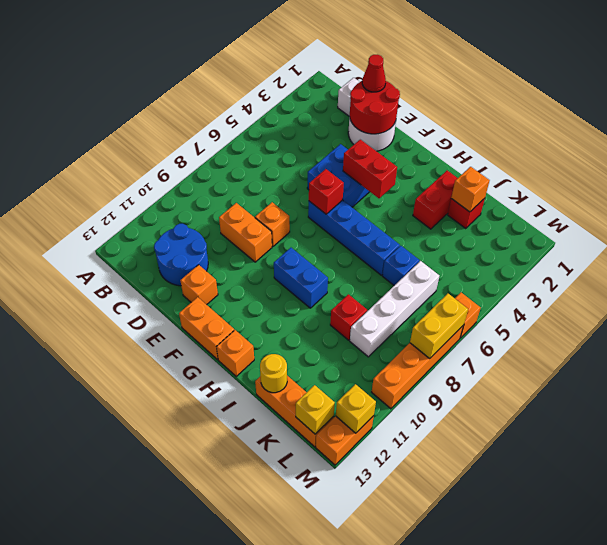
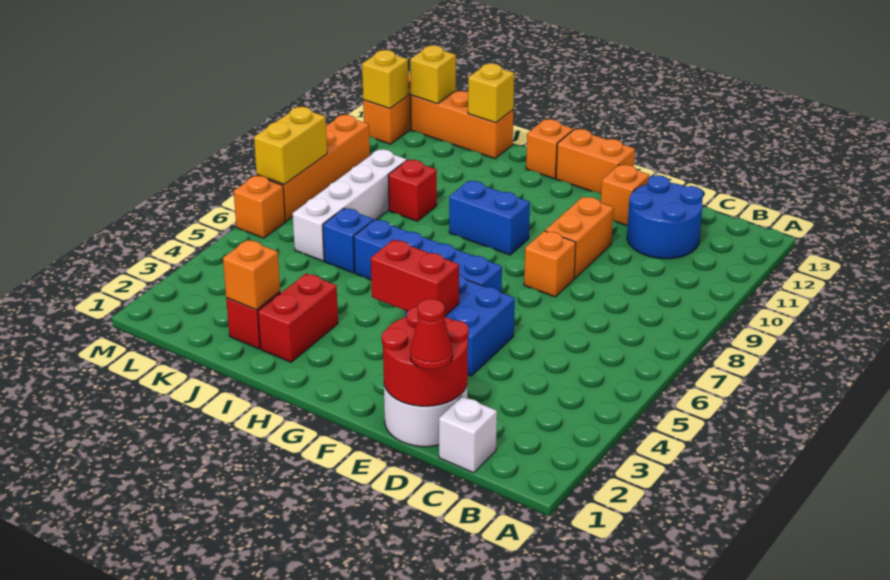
orange 1x2 brick [219,203,272,262] -> orange 1x2 brick turned to [545,197,614,279]
red 1x1 brick [309,169,344,214] -> none
yellow 1x1 round brick [260,354,287,393] -> yellow 1x1 brick [468,63,514,123]

